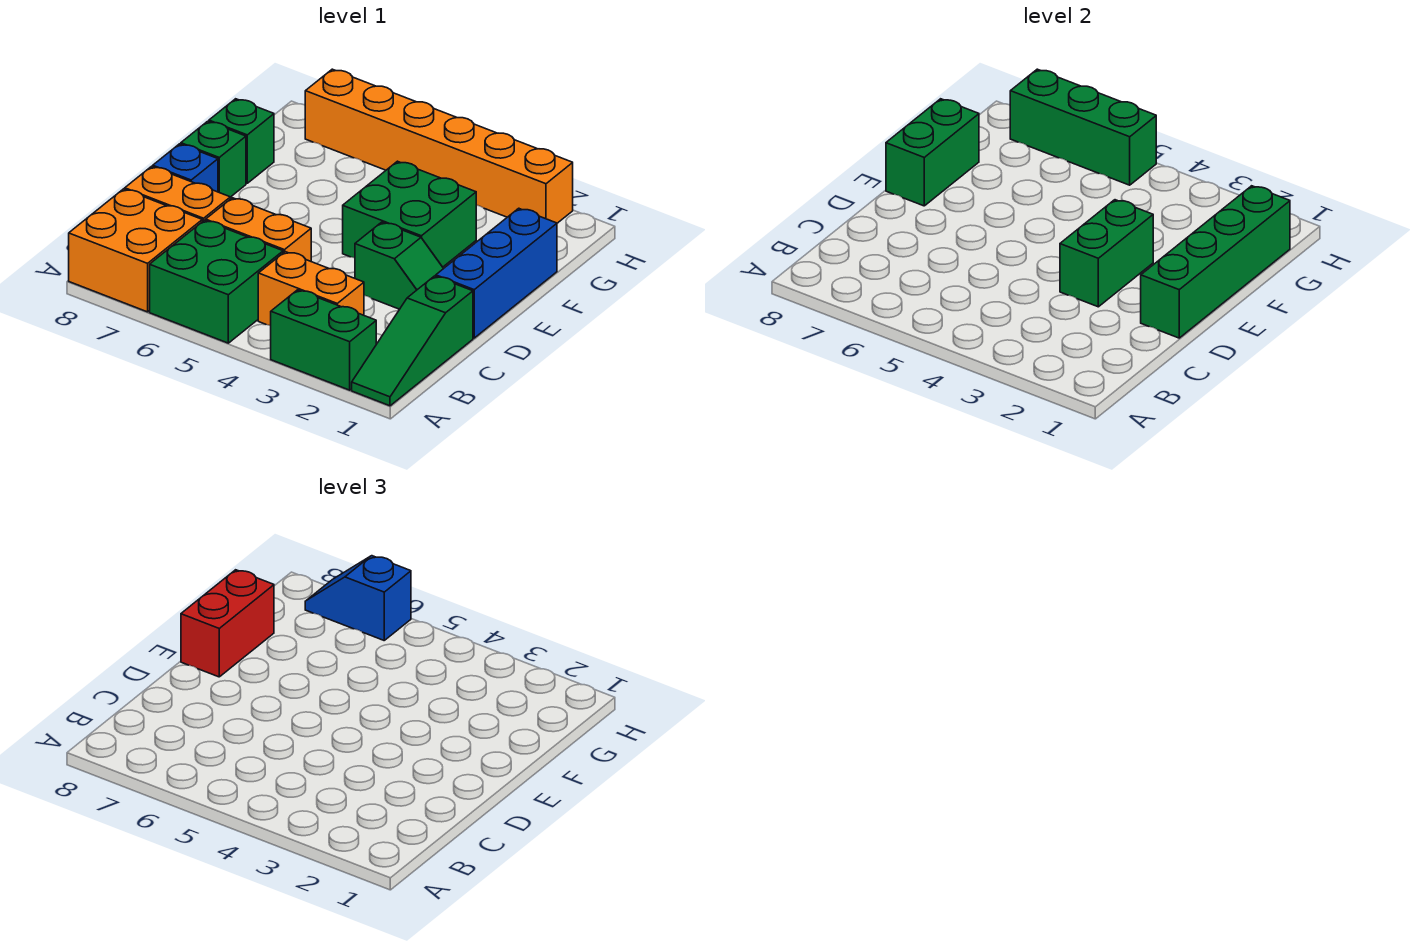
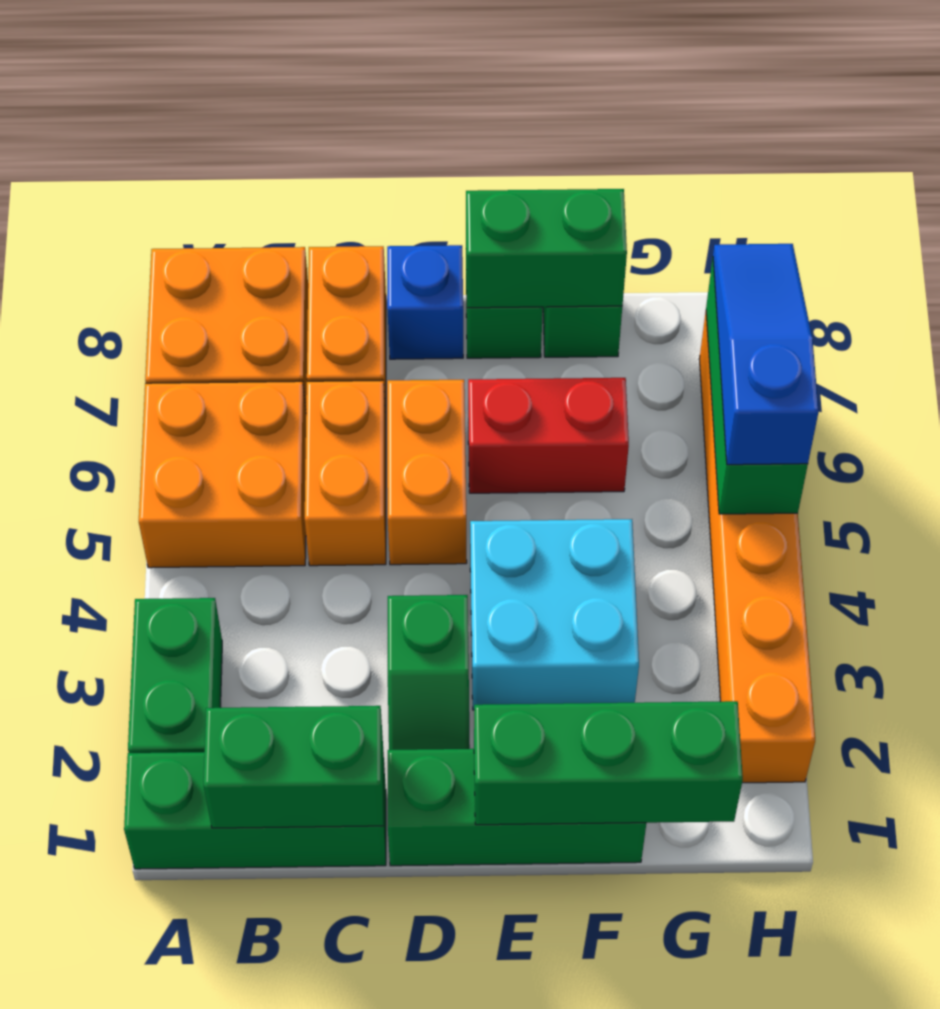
green 1x3 slope [352,276,473,406] -> green 1x3 brick [124,752,386,869]
green 2x2 brick [150,220,283,343] -> orange 2x2 brick [139,381,306,568]
orange 1x2 brick [258,252,364,326] -> orange 1x2 brick moved to [387,380,467,565]
blue 1x3 brick [436,208,557,338] -> green 1x3 brick [388,749,646,866]
green 1x4 brick [1141,186,1290,338] -> green 1x3 brick [474,701,743,825]
green 1x2 brick [1060,200,1153,307] -> green 1x2 brick moved to [204,706,383,828]
green 2x2 brick [343,161,476,267] -> cyan 2x2 brick [470,519,639,710]
red 1x2 brick [181,570,274,677] -> red 1x2 brick moved to [468,378,629,493]
blue 1x2 slope [305,556,411,640] -> blue 1x3 slope [713,244,819,465]

